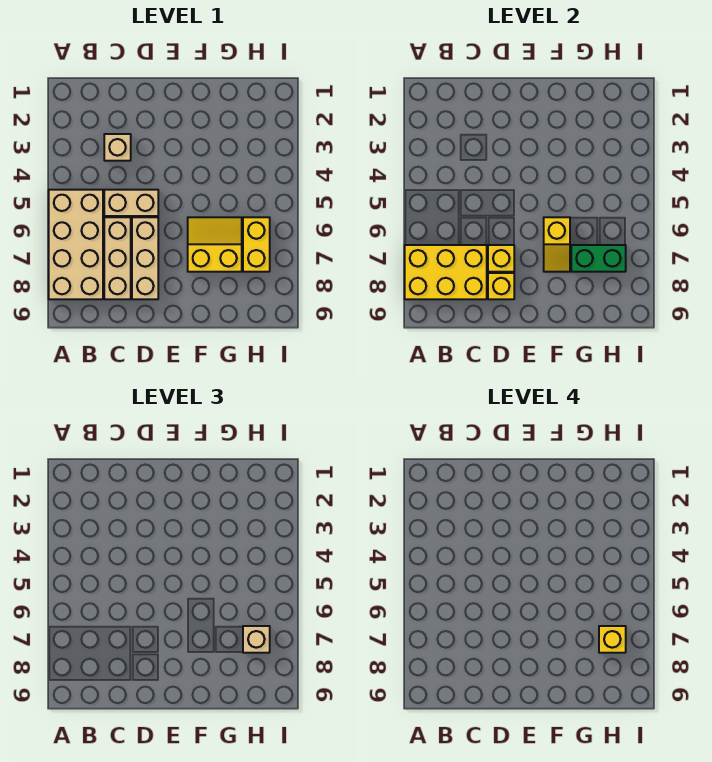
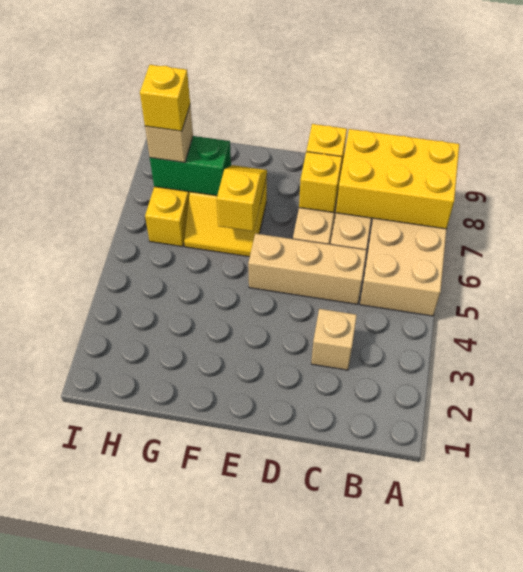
tan 1x2 brick [104,190,158,216] -> tan 1x3 brick [248,233,366,304]

